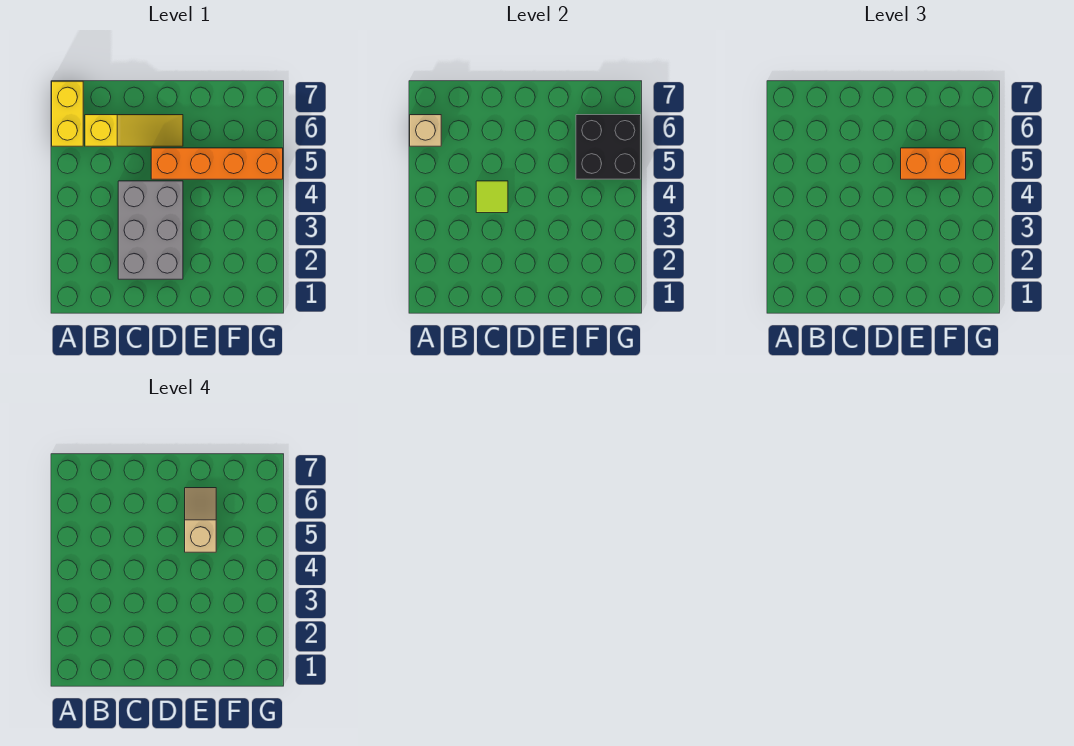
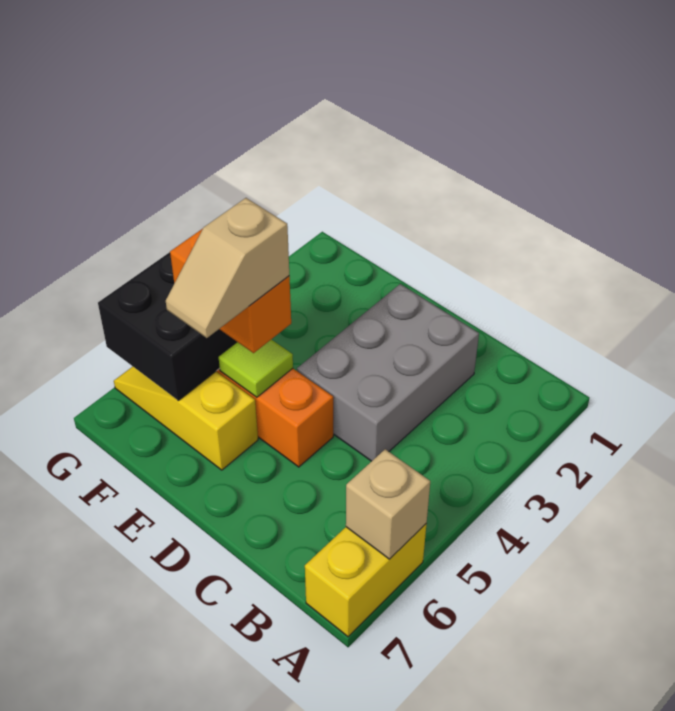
yellow 1x3 slope [85,115,183,146] -> yellow 1x3 slope moved to [114,367,258,470]
lime 1x1 tile [476,181,508,213] -> lime 1x1 tile moved to [219,340,293,397]

